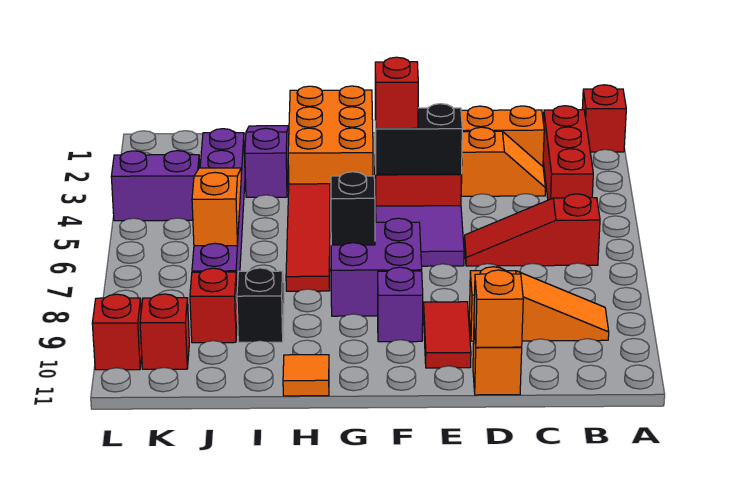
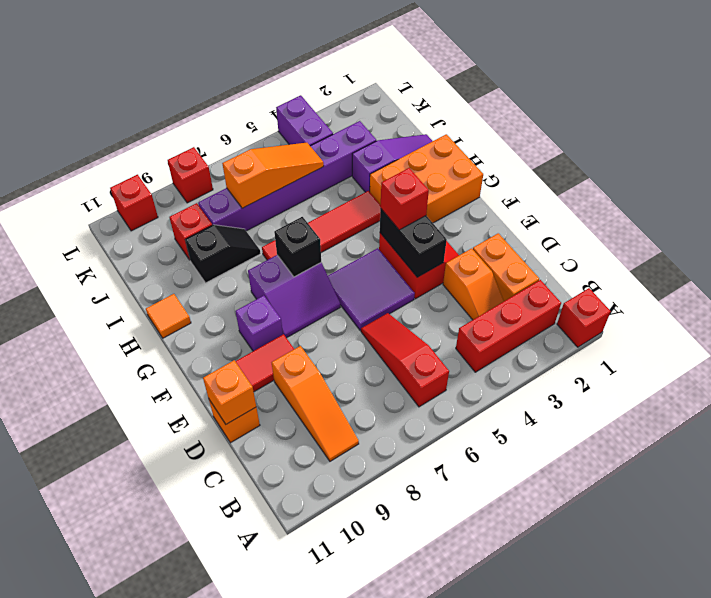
purple 2x2 brick [331,218,422,316] -> purple 2x2 slope [248,255,340,338]
red 1x1 brick [140,294,189,369] -> red 1x1 brick moved to [168,147,213,203]

